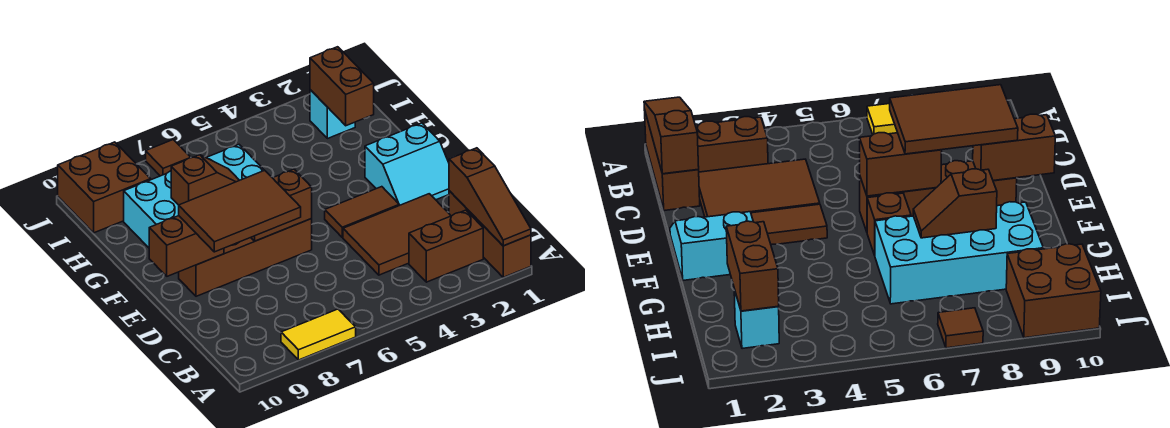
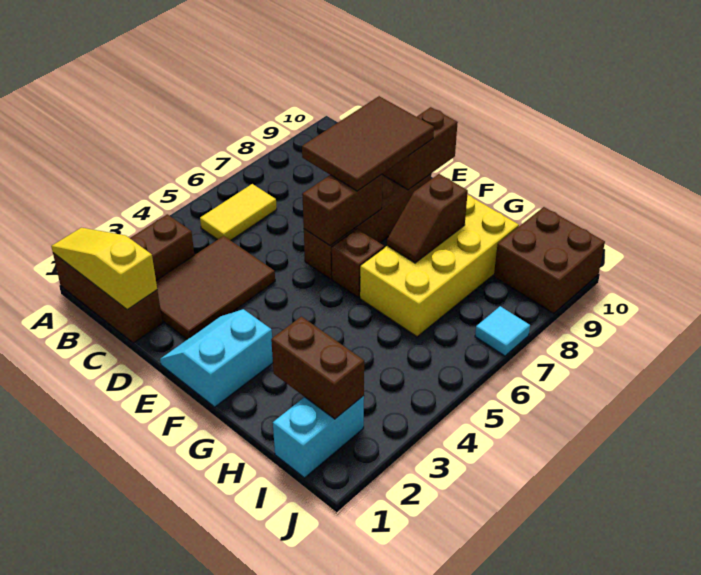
brown 1x3 slope [449,148,531,246] -> yellow 1x3 slope [51,228,157,310]
yellow 1x2 tile [281,309,356,360] -> yellow 1x2 tile moved to [200,184,277,240]
brown 1x2 tile [325,187,399,237] -> none
cyan 2x4 brick [124,145,264,248] -> yellow 2x4 brick [360,195,519,337]
cyan 1x1 brick [310,90,355,139] -> cyan 1x2 brick [273,396,364,478]
brown 1x1 tile [146,140,191,176] -> cyan 1x1 tile [475,306,530,356]

